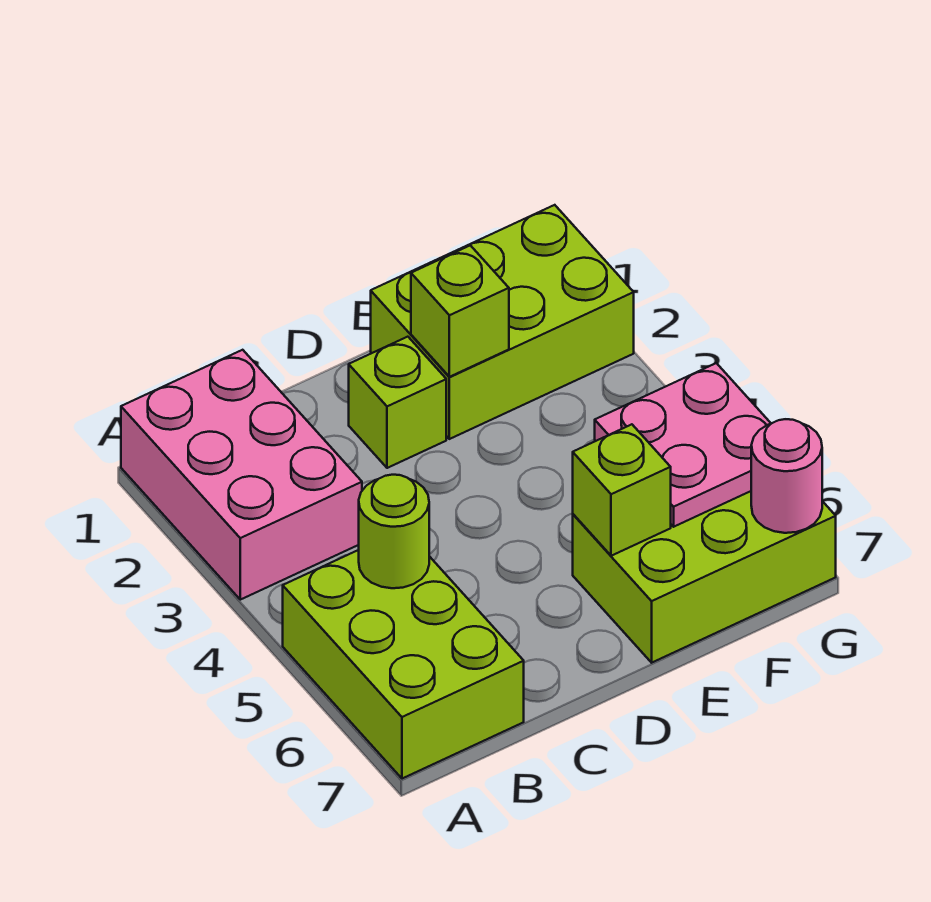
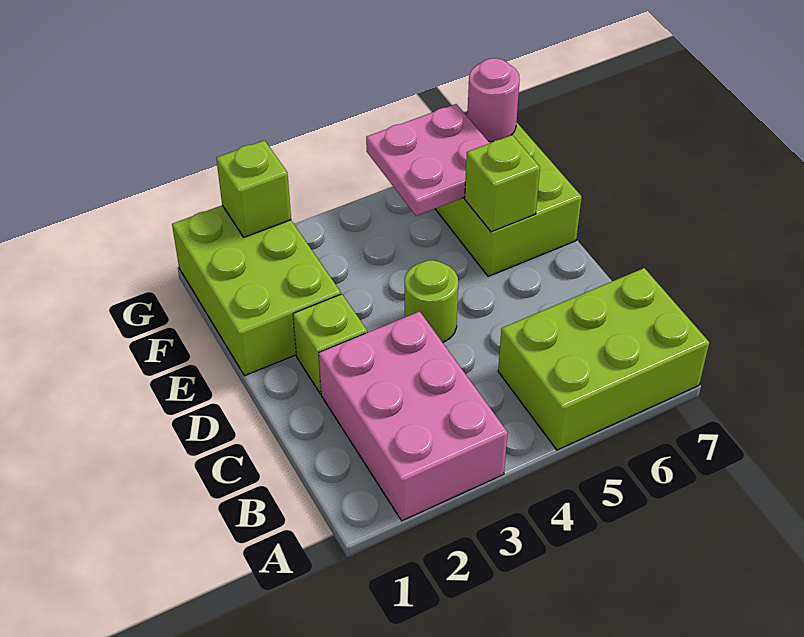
pink 2x3 brick [121,350,362,600] -> pink 2x3 brick turned to [319,311,508,521]
lime 1x1 round brick [359,475,429,588] -> lime 1x1 round brick moved to [405,260,458,343]
lime 1x1 brick [411,245,509,377] -> lime 1x1 brick moved to [216,140,291,237]

